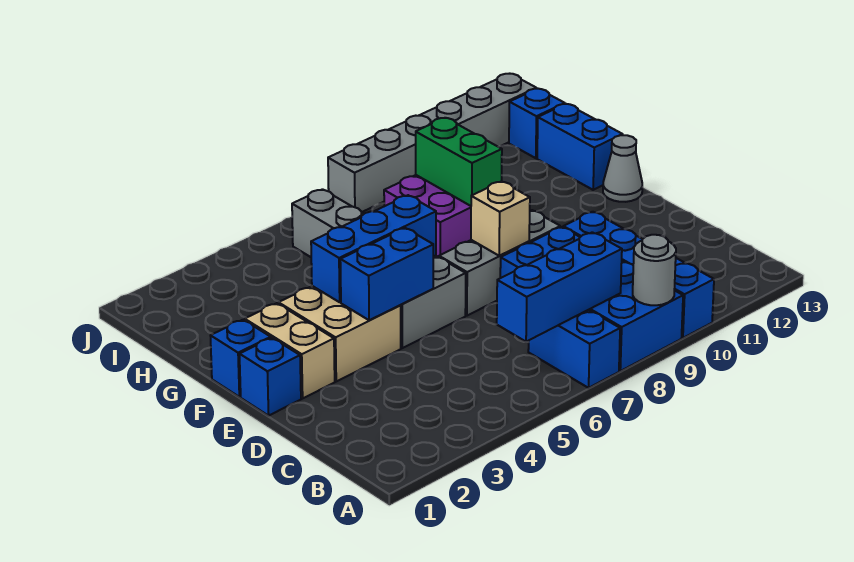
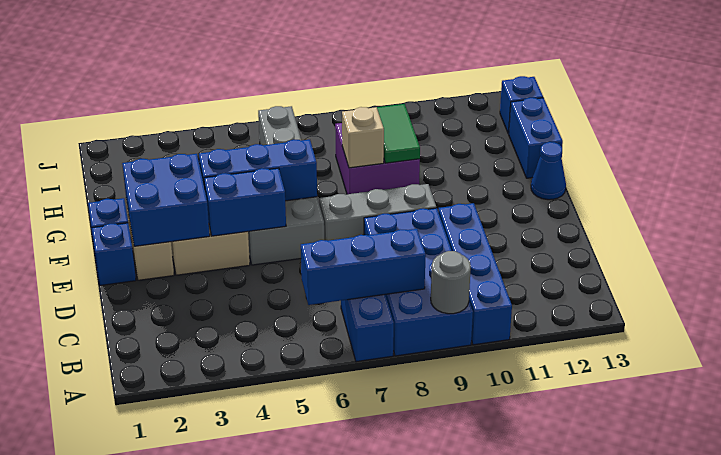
none -> blue 2x2 brick [122,154,210,246]
tan 1x1 brick [471,181,530,256] -> tan 1x1 brick moved to [342,107,384,168]
grey 1x1 cone [603,135,642,202] -> blue 1x1 cone [531,142,566,200]
green 1x2 brick [416,118,502,206] -> green 1x2 tile [377,104,420,163]
grey 1x6 brick [328,74,536,212] -> none

